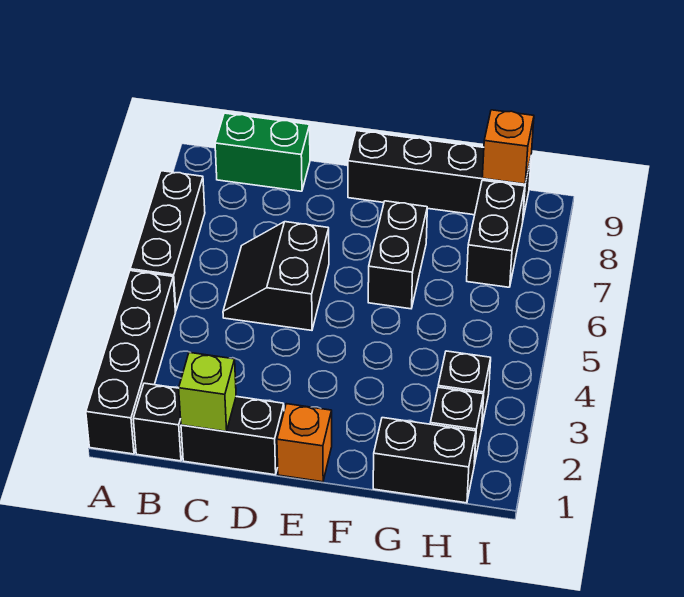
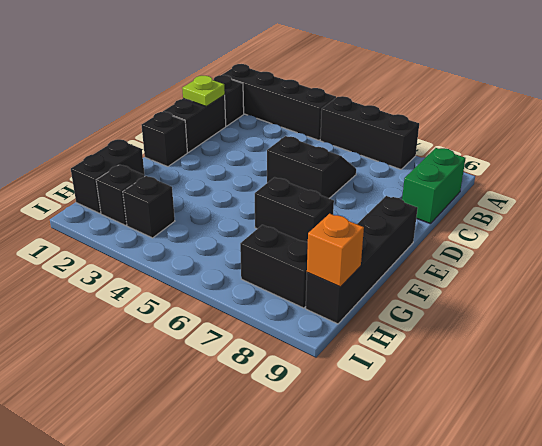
lime 1x1 brick [179,352,236,431] -> lime 1x1 plate [182,76,225,107]
orange 1x1 brick [277,404,332,482] -> black 1x1 brick [142,112,187,167]

